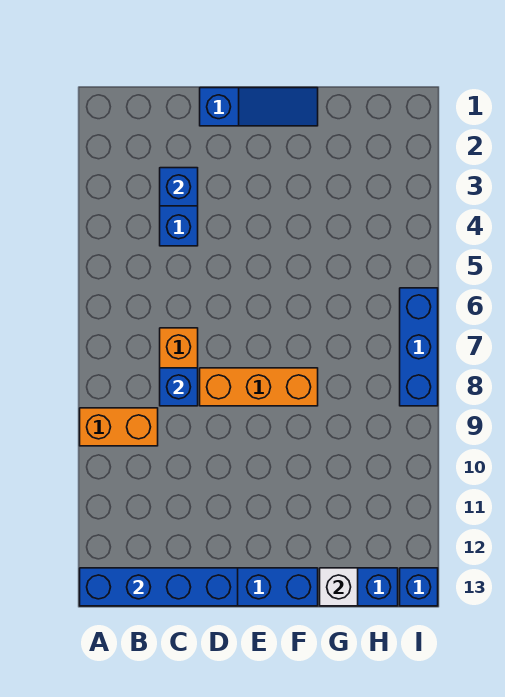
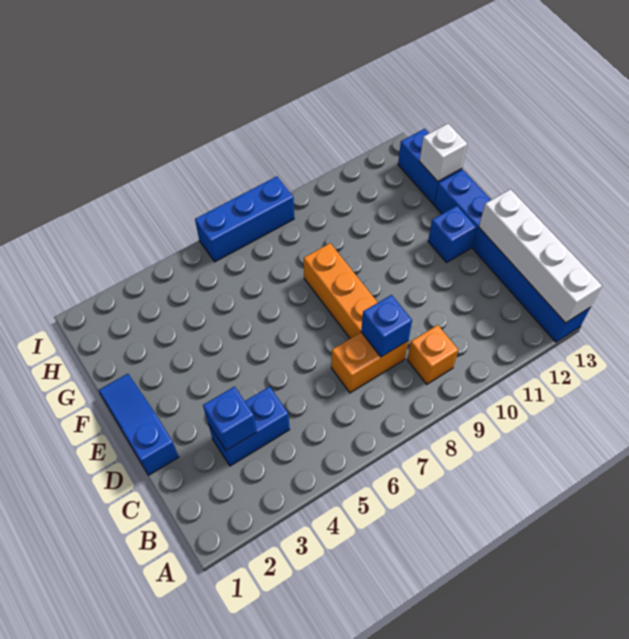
orange 1x2 brick [80,408,158,446] -> orange 1x1 brick [407,325,458,384]
blue 1x4 brick [80,568,238,606] -> white 1x4 brick [479,189,602,323]
blue 1x1 brick [400,568,438,606] -> blue 1x1 brick moved to [428,206,476,262]

